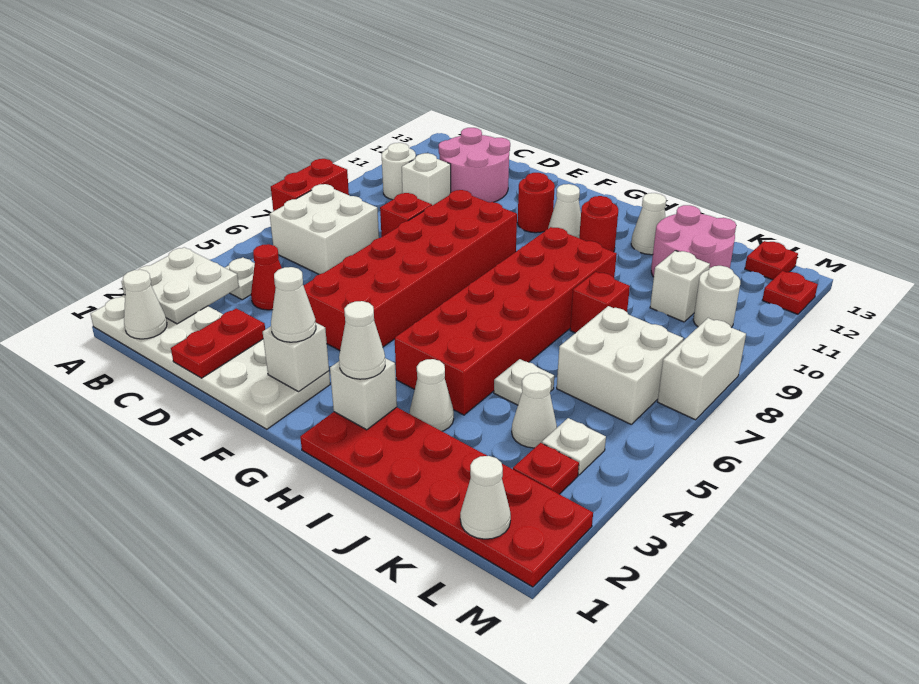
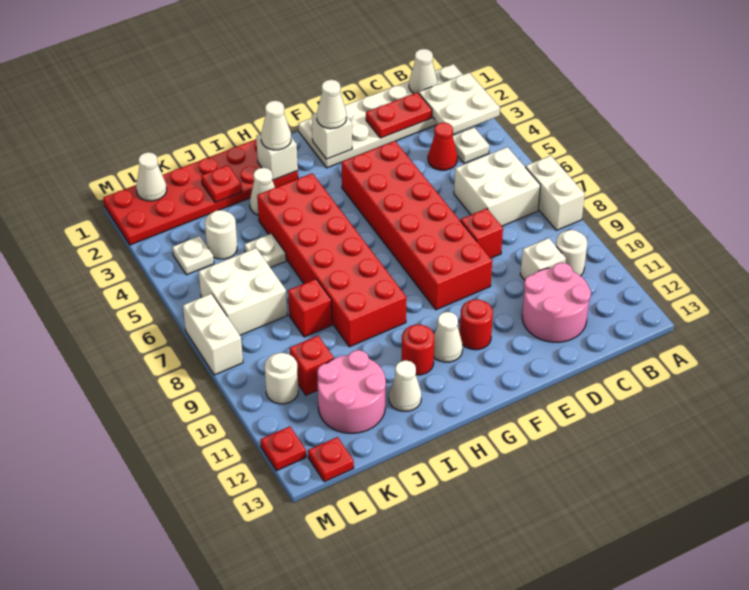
red 1x2 brick [271,159,349,211] -> white 1x2 brick [525,156,585,230]
red 1x2 plate [171,309,265,378] -> red 1x2 plate turned to [366,92,432,138]
white 1x1 cone [512,373,557,448] -> white 1x1 round brick [205,210,237,259]
white 1x1 brick [650,251,710,322] -> red 1x1 brick [289,336,334,395]
red 1x1 plate [513,443,579,494] -> red 1x1 plate moved to [201,165,242,203]

